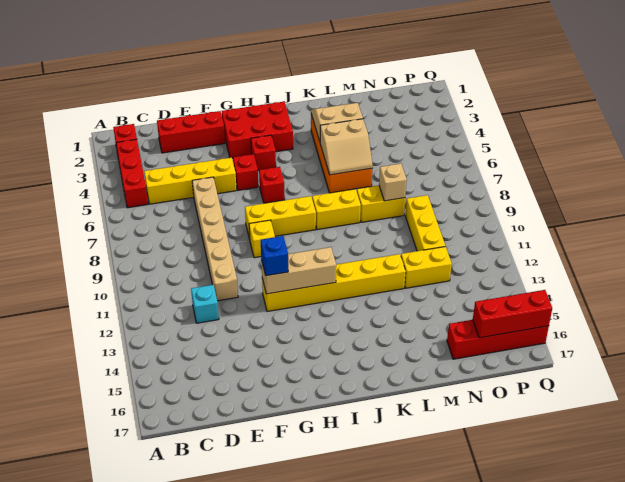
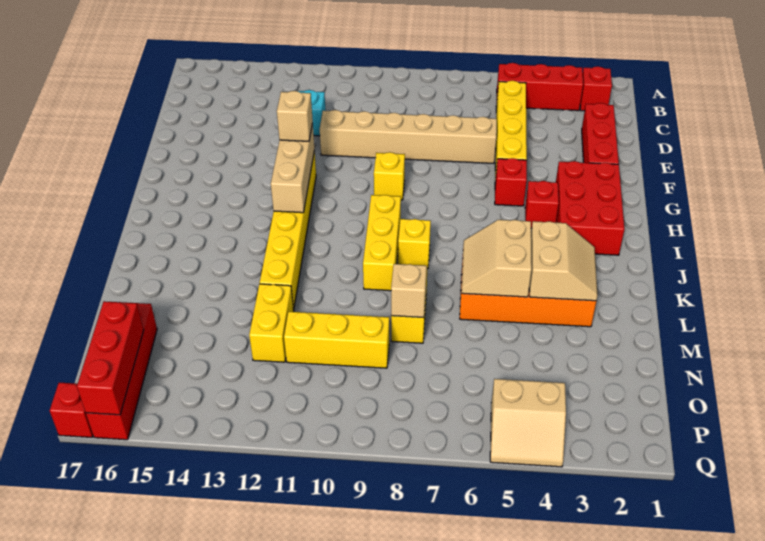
yellow 1x3 brick [245,196,316,239] -> yellow 1x3 brick moved to [363,195,401,291]
blue 1x1 brick [261,236,288,276] -> tan 1x1 brick [277,91,313,141]
red 1x1 brick [259,167,285,203] -> red 1x1 brick moved to [50,383,93,437]
yellow 1x2 brick [312,189,361,230] -> yellow 1x1 brick [398,219,431,269]
none -> tan 2x2 slope [490,379,566,467]

